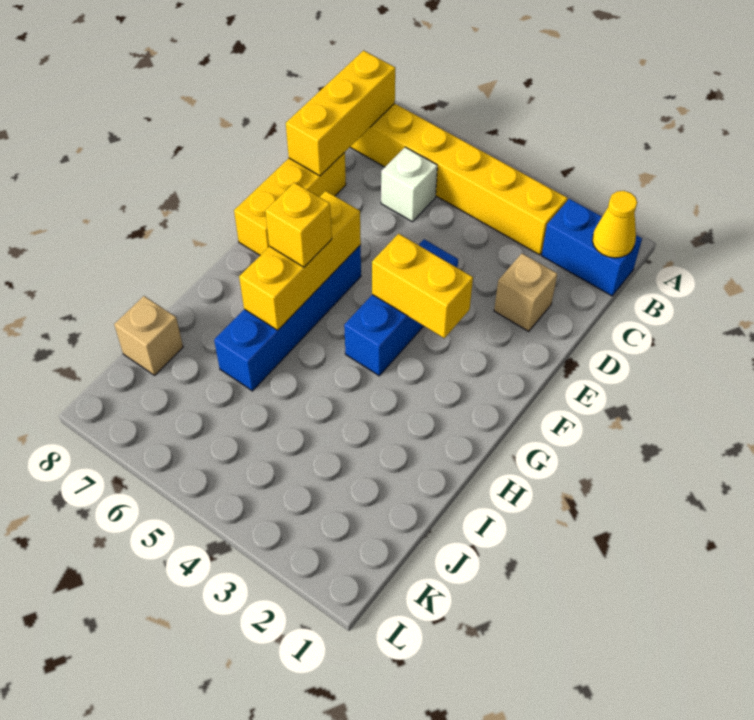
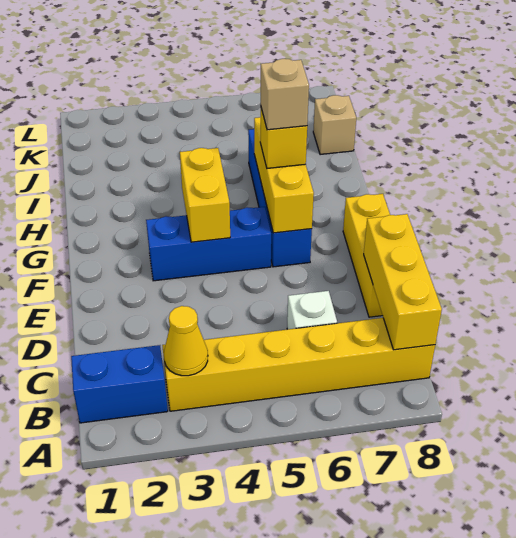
yellow 1x1 cone [592,191,637,258] -> yellow 1x1 cone moved to [164,306,208,376]
tan 1x1 brick [494,254,557,332] -> tan 1x1 brick moved to [261,59,309,130]
blue 1x3 brick [344,239,458,376] -> blue 1x3 brick turned to [146,207,271,281]
yellow 1x2 brick [372,234,473,338] -> yellow 1x2 brick turned to [180,148,230,242]

